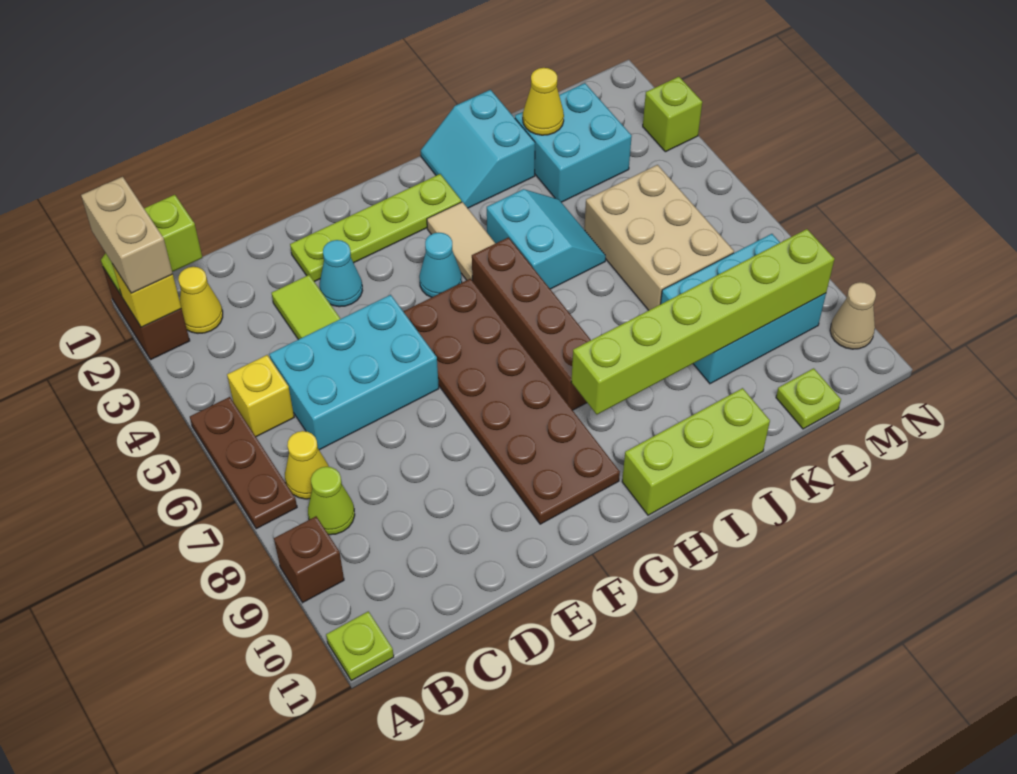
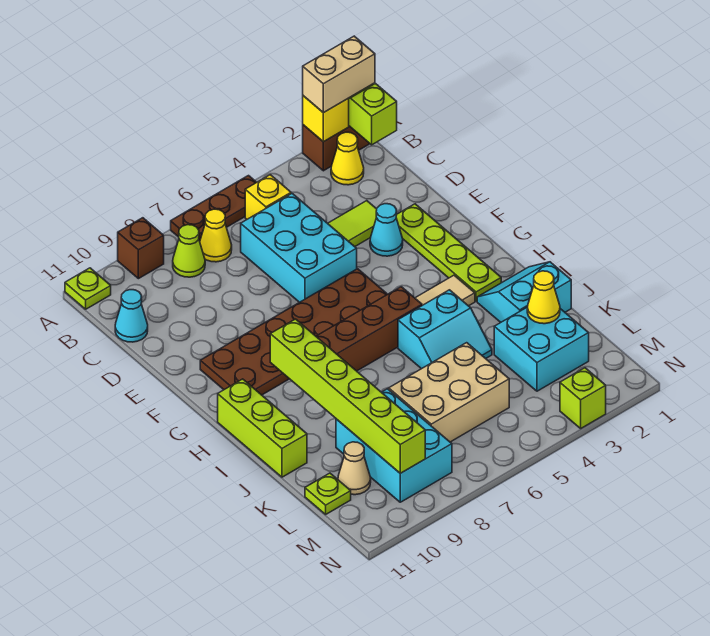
cyan 1x1 cone [419,233,462,297] -> cyan 1x1 cone moved to [115,290,148,342]
tan 1x1 cone [830,282,876,349] -> tan 1x1 cone moved to [338,442,371,495]

